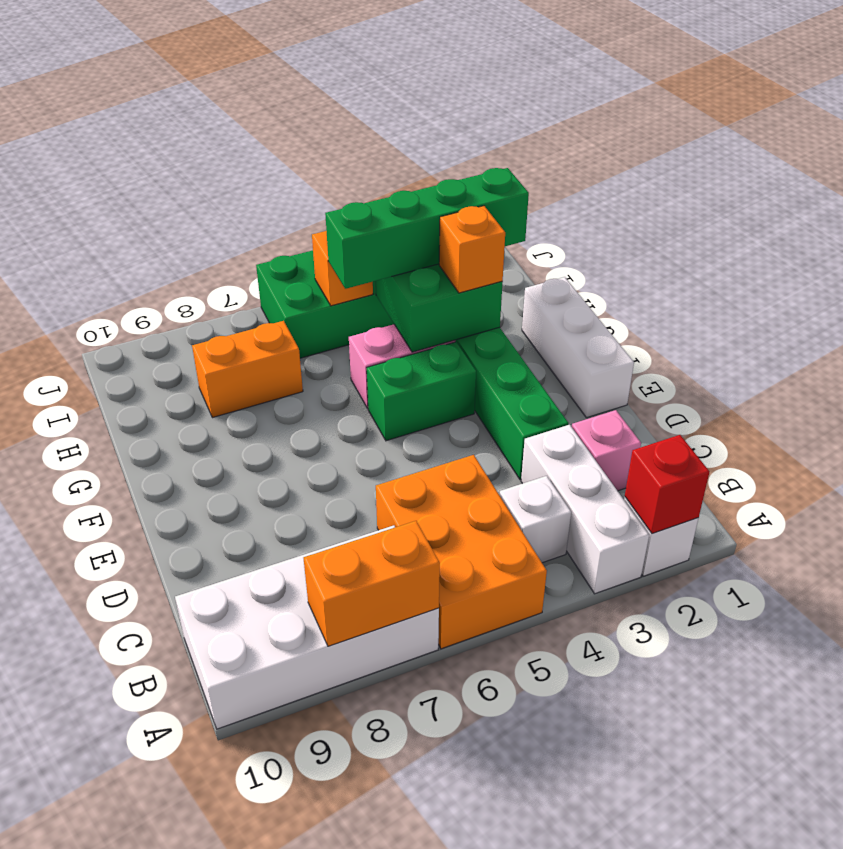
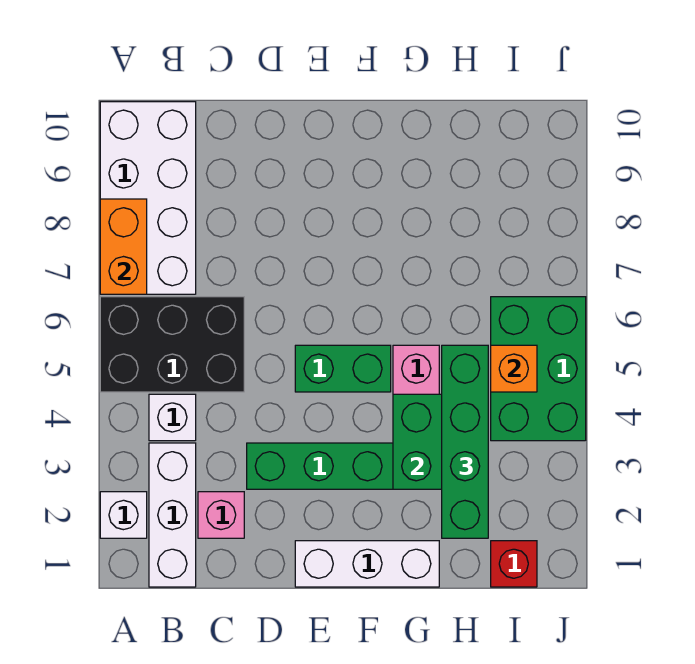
red 1x1 brick [625,435,709,533] -> red 1x1 brick moved to [491,541,537,587]
white 1x3 brick [521,425,649,594] -> white 1x3 brick turned to [149,443,196,587]
orange 2x3 brick [376,455,547,649] -> black 2x3 brick [100,297,244,392]
green 1x2 brick [367,342,476,441] -> green 1x2 brick turned to [295,345,391,392]
orange 1x1 brick [439,206,505,293] -> none
orange 1x2 brick [192,321,303,418] -> none

